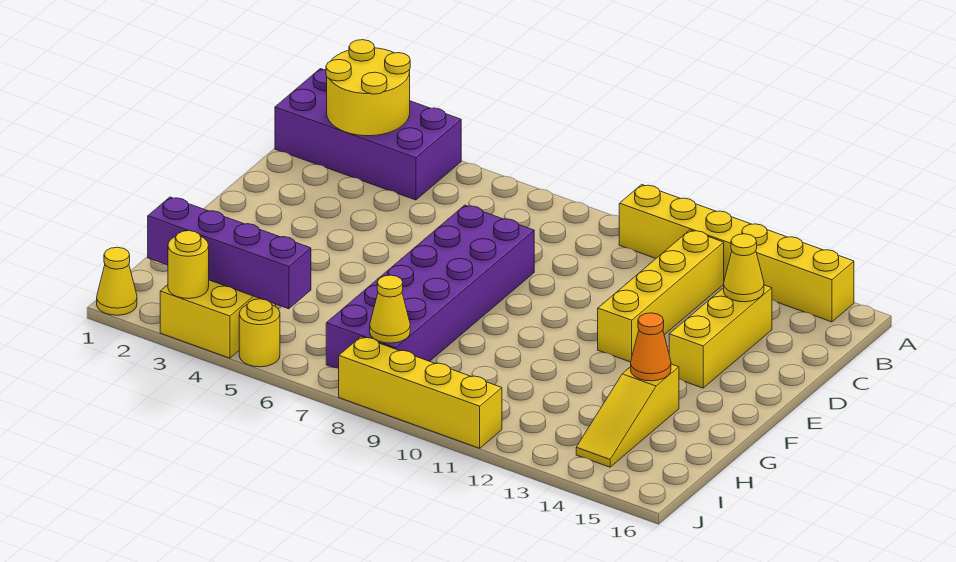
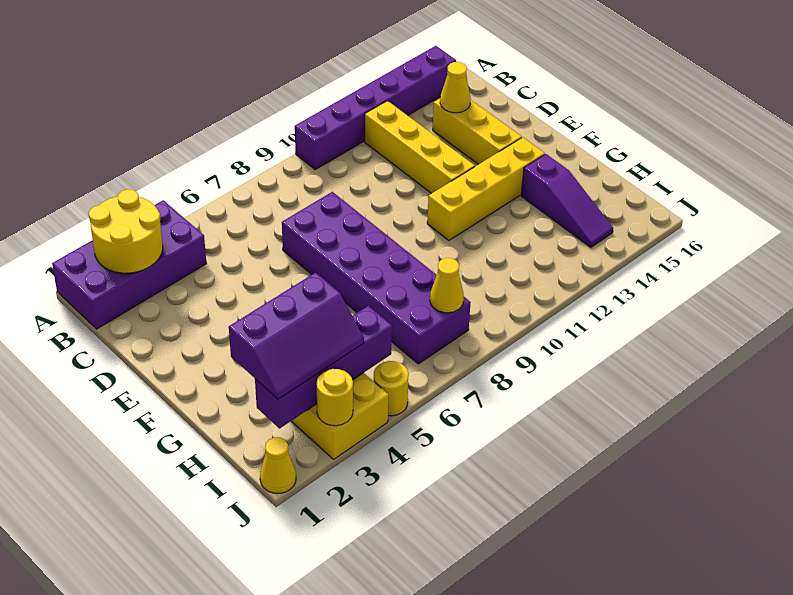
yellow 1x6 brick [619,184,854,322] -> purple 1x6 brick [295,46,456,169]
yellow 1x3 slope [576,364,679,467] -> purple 1x3 slope [521,154,613,247]
orange 1x1 cone [631,313,671,381] -> none
none -> purple 2x3 slope [229,272,364,399]
yellow 1x4 brick [339,337,502,448] -> yellow 1x4 brick moved to [427,137,545,241]

